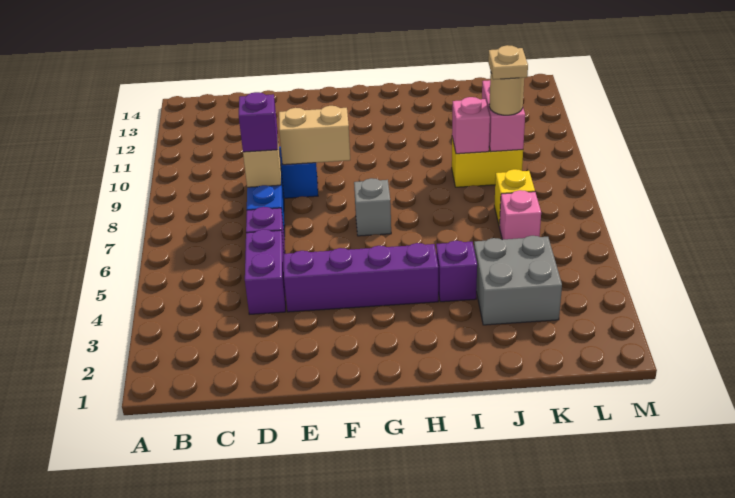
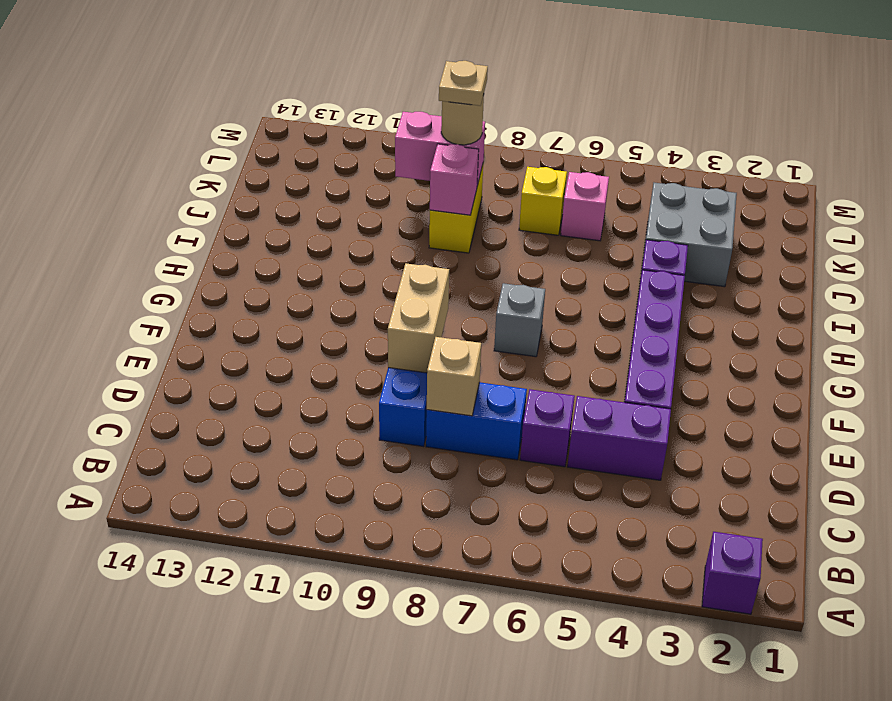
purple 1x1 brick [239,92,278,152] -> purple 1x1 brick moved to [702,532,763,614]

